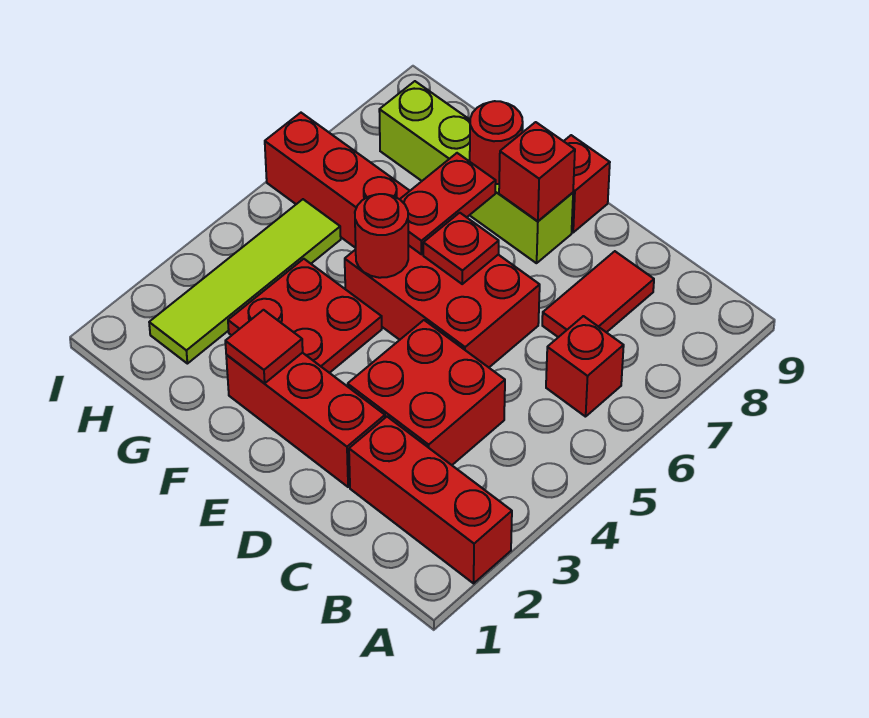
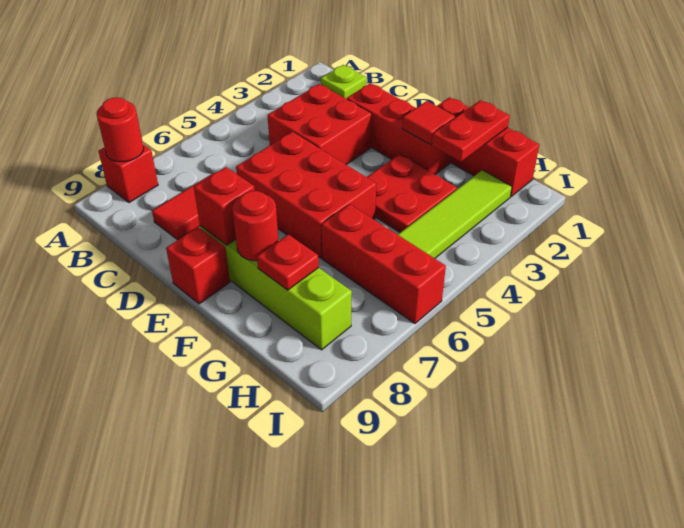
red 1x3 brick [349,417,512,583] -> red 1x3 brick moved to [437,97,539,197]
none -> lime 1x1 plate [321,65,366,99]
red 1x1 brick [546,316,624,417] -> red 1x1 brick moved to [98,144,158,203]
red 1x1 plate [423,213,499,284] -> red 1x1 plate moved to [257,234,319,290]
red 1x1 round brick [355,194,408,278] -> red 1x1 round brick moved to [97,98,144,162]
red 1x2 plate [400,153,496,254] -> red 1x2 plate moved to [432,100,510,162]

